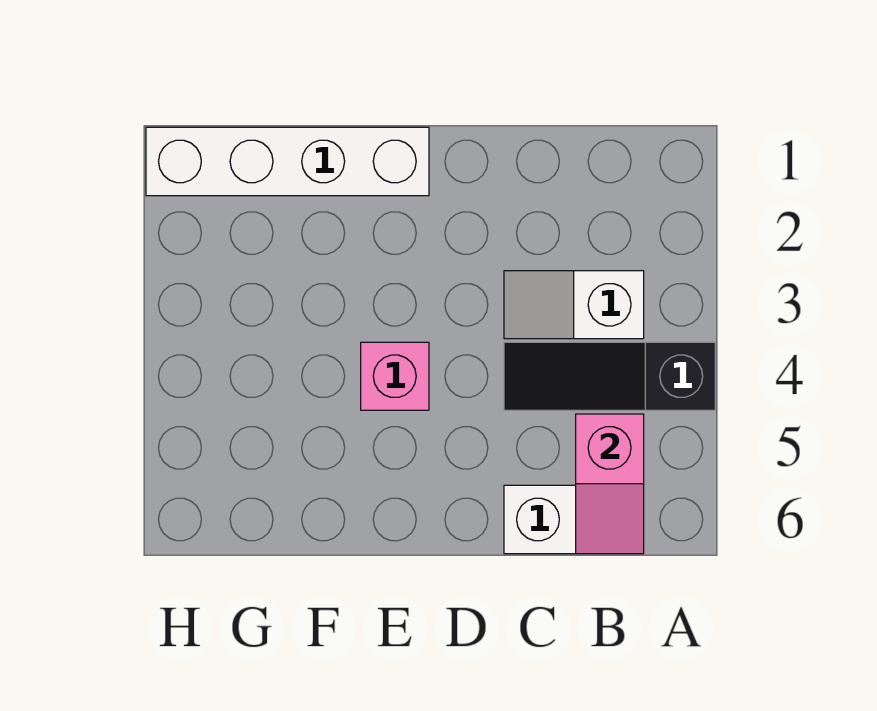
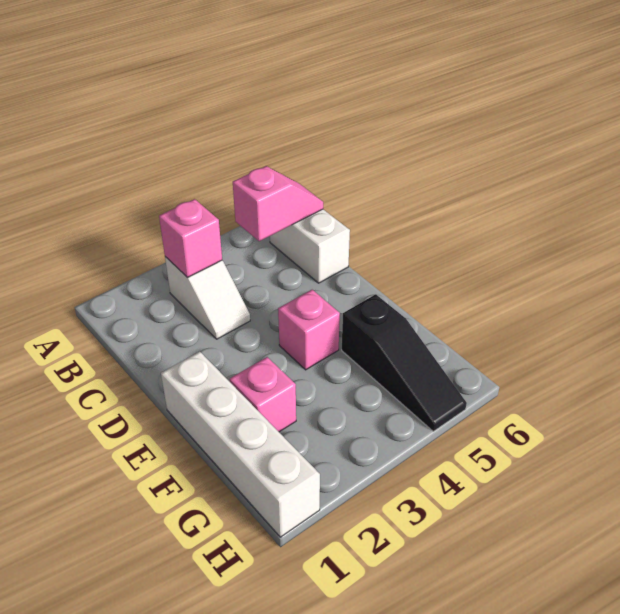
black 1x3 slope [504,342,715,410] -> black 1x3 slope moved to [342,294,467,431]
none -> pink 1x1 brick [159,199,222,277]
none -> pink 1x1 brick [230,357,296,432]

